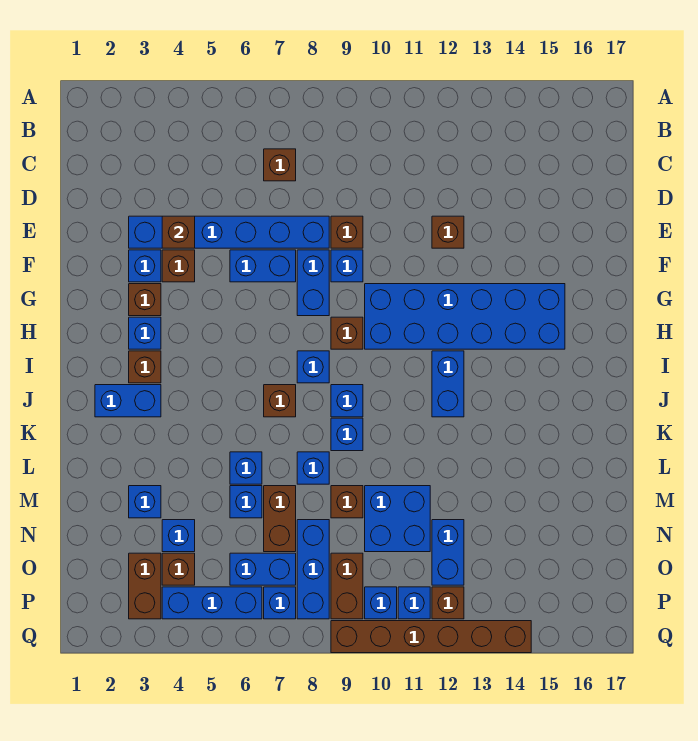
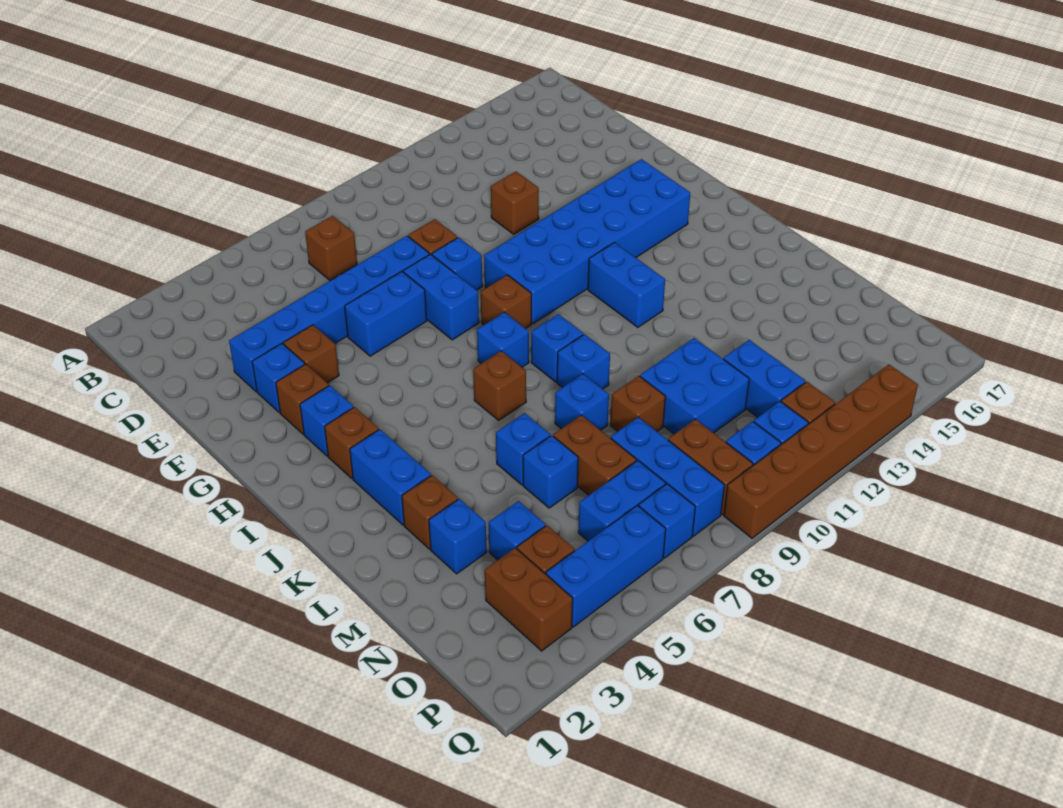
brown 1x1 brick [162,216,195,248] -> brown 1x1 brick moved to [402,475,458,549]
blue 1x2 brick [95,385,161,417] -> blue 1x2 brick turned to [350,429,431,525]

